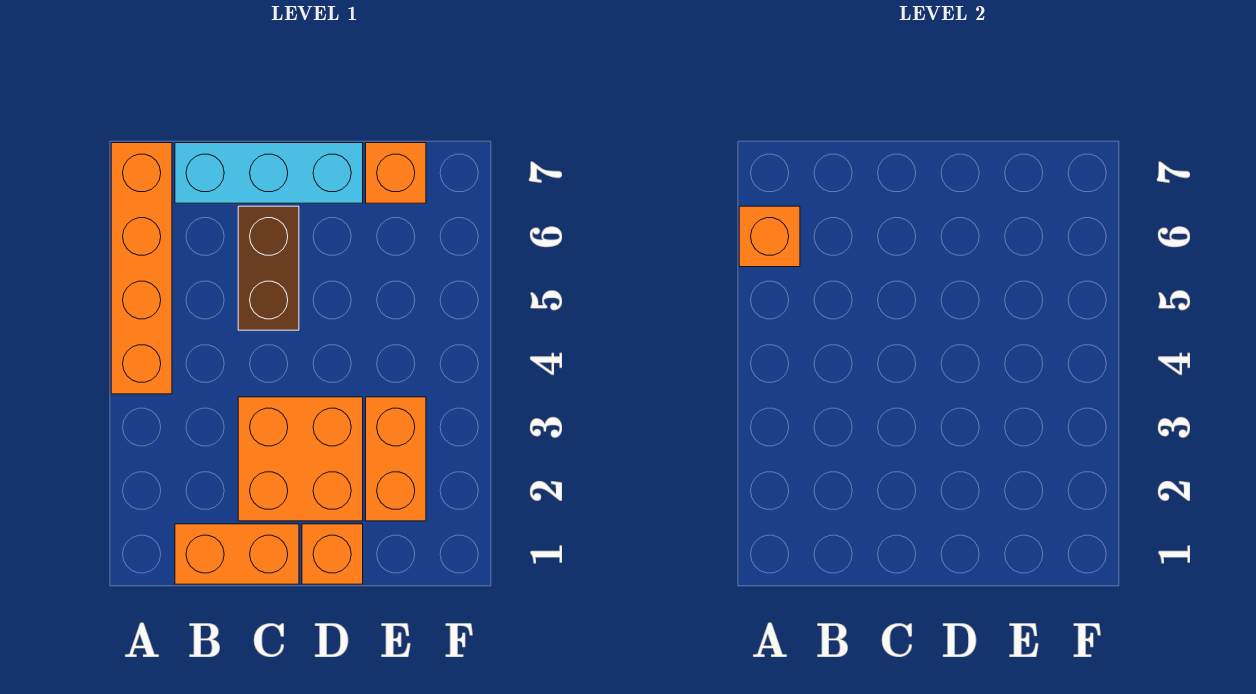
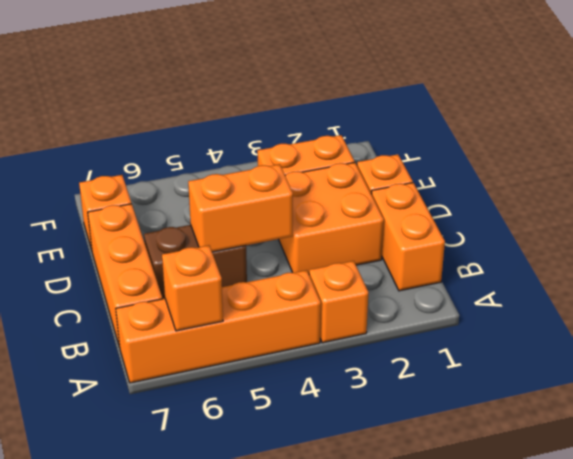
none -> orange 1x1 brick [309,261,368,343]
cyan 1x3 brick [175,143,363,203] -> orange 1x3 brick [88,204,162,347]
none -> orange 1x2 brick [188,164,293,252]

